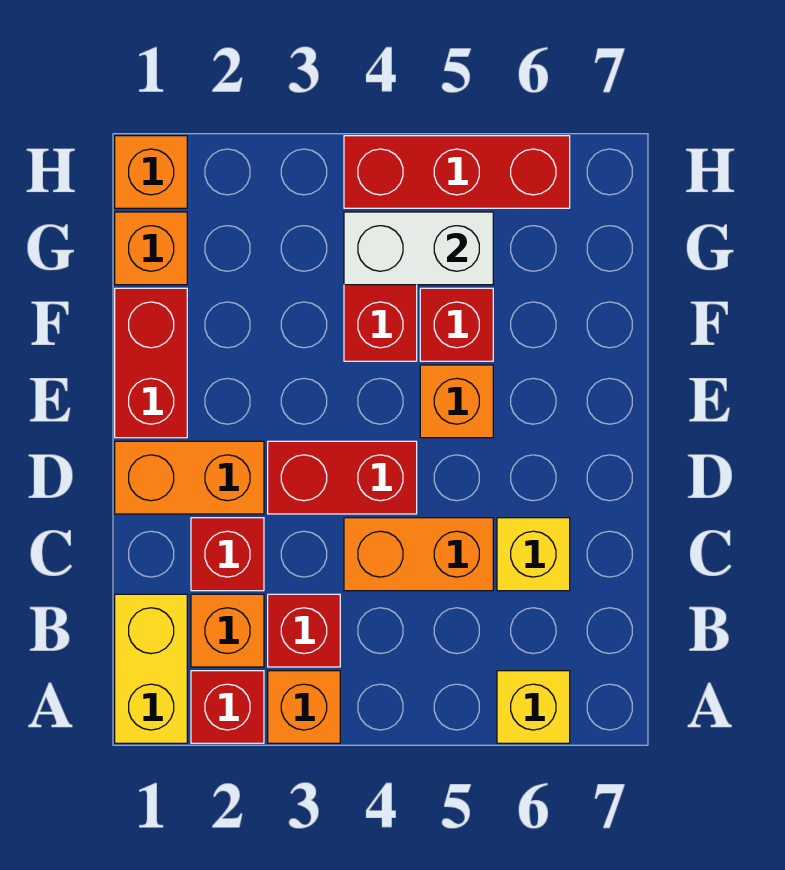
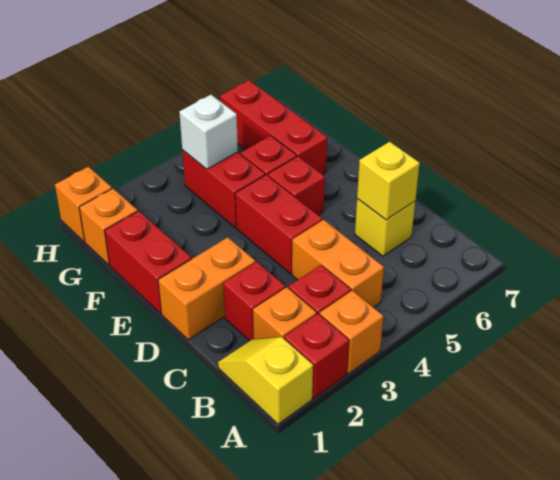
yellow 1x2 brick [115,594,187,743] -> yellow 1x2 slope [218,337,313,424]
yellow 1x1 brick [497,671,570,743] -> yellow 1x1 brick moved to [357,142,420,220]
orange 1x2 brick [344,518,493,591] -> orange 1x2 brick turned to [292,220,384,308]
red 1x2 brick [268,441,417,514] -> red 1x2 brick turned to [235,175,322,274]
orange 1x1 brick [420,365,493,438] -> red 1x1 brick [268,156,325,215]
white 1x2 brick [344,212,493,285] -> white 1x1 brick [179,95,238,169]
red 1x3 brick [344,136,570,208] -> red 1x3 brick turned to [220,80,327,175]

